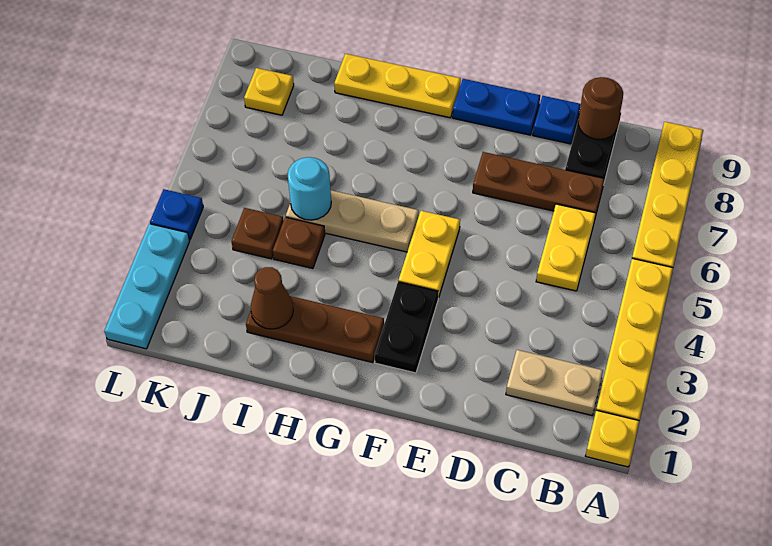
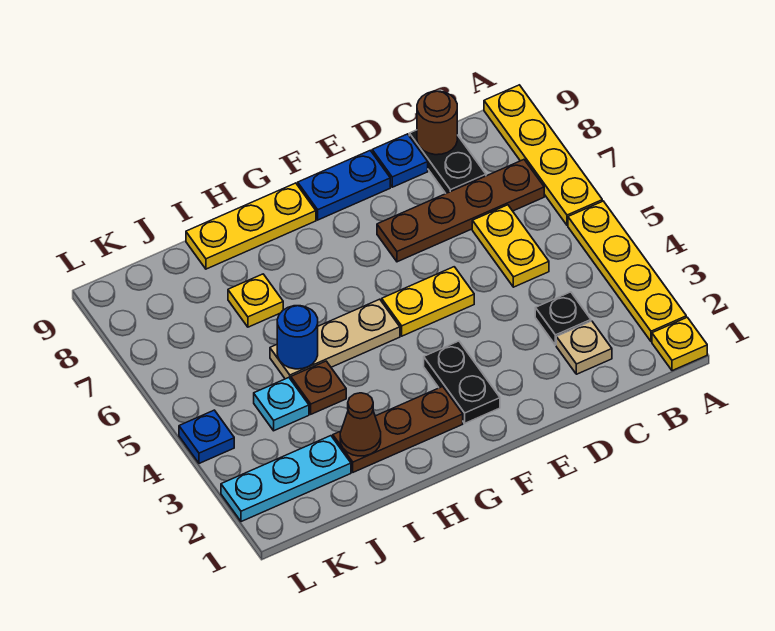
tan 1x2 plate [506,350,603,415] -> tan 1x1 plate [556,321,612,374]
none -> black 1x1 plate [535,292,591,345]
brown 1x3 plate [473,152,604,217] -> brown 1x4 plate [377,160,544,262]
yellow 1x2 plate [398,211,460,298] -> yellow 1x2 plate turned to [382,267,474,336]
cyan 1x1 round brick [288,157,331,220] -> blue 1x1 round brick [277,306,318,369]
brown 1x1 plate [231,208,284,259] -> cyan 1x1 plate [254,378,309,431]
yellow 1x1 plate [244,68,294,115] -> yellow 1x1 plate moved to [228,274,283,327]
cyan 1x3 plate [104,224,190,349] -> cyan 1x3 plate turned to [221,436,351,522]

